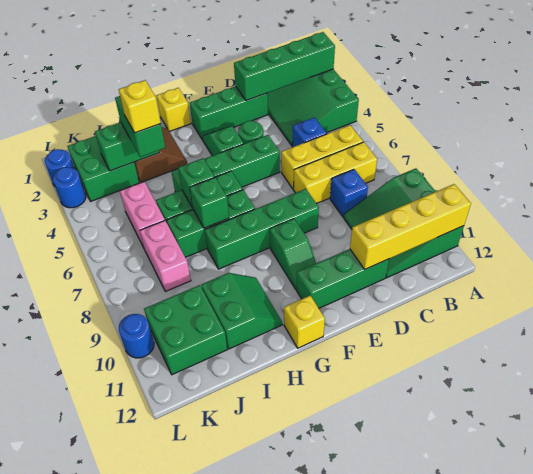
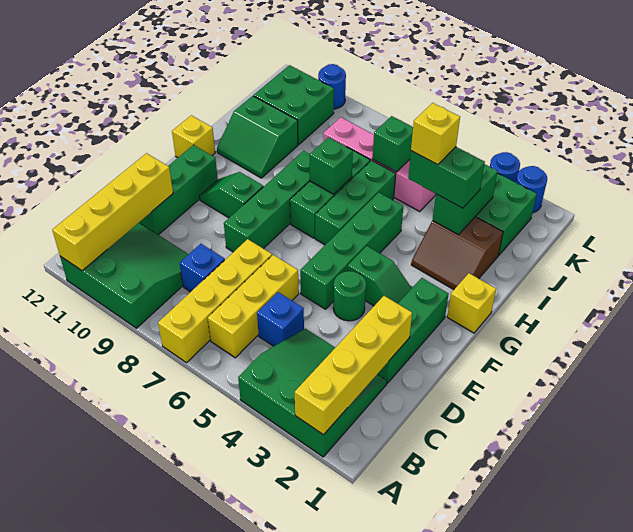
green 1x4 brick [234,32,335,101] -> yellow 1x4 brick [295,296,412,435]
yellow 1x3 brick [294,142,377,204] -> yellow 1x4 brick [158,239,272,363]
green 1x1 brick [178,158,215,208] -> green 1x1 brick moved to [373,116,413,172]

